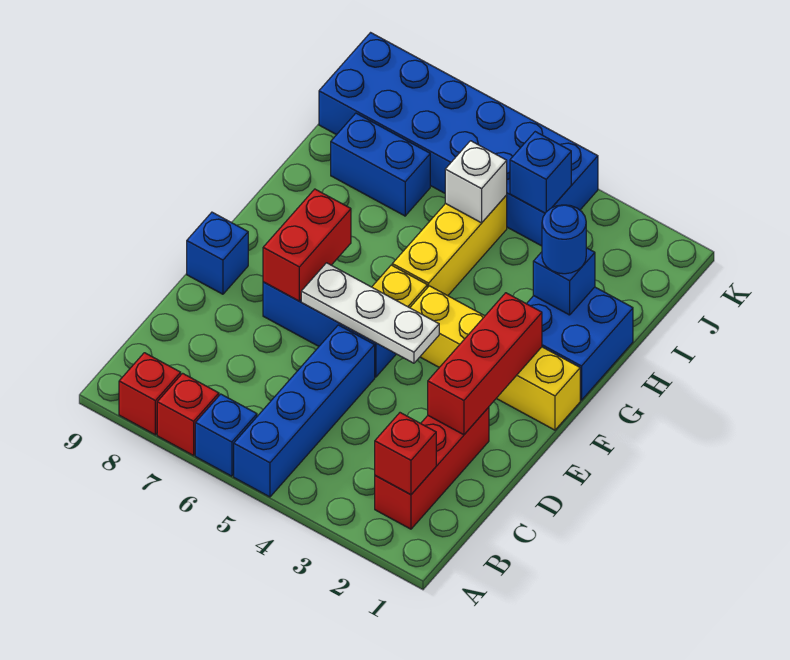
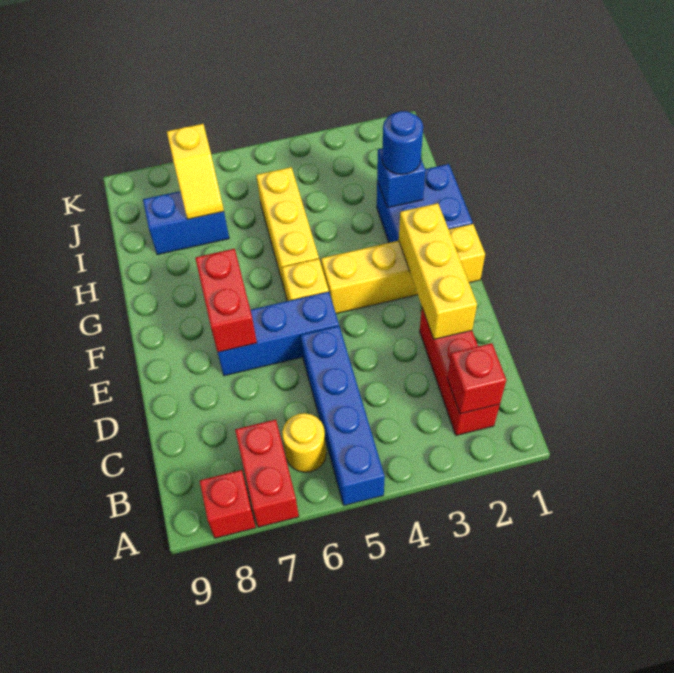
blue 1x1 brick [195,394,257,476] -> none
red 1x1 brick [157,373,219,455] -> red 1x2 brick [235,420,299,527]
none -> yellow 1x1 round brick [282,413,326,472]
red 1x3 brick [428,293,542,435] -> yellow 1x3 brick [399,203,477,339]
white 1x3 plate [301,263,439,363] -> none
blue 1x1 brick [187,212,248,294] -> none
white 1x1 brick [445,141,507,223] -> none
none -> yellow 1x2 slope [167,124,224,219]
blue 2x6 brick [319,33,598,246] -> none
blue 1x1 brick [510,132,571,213] -> none

